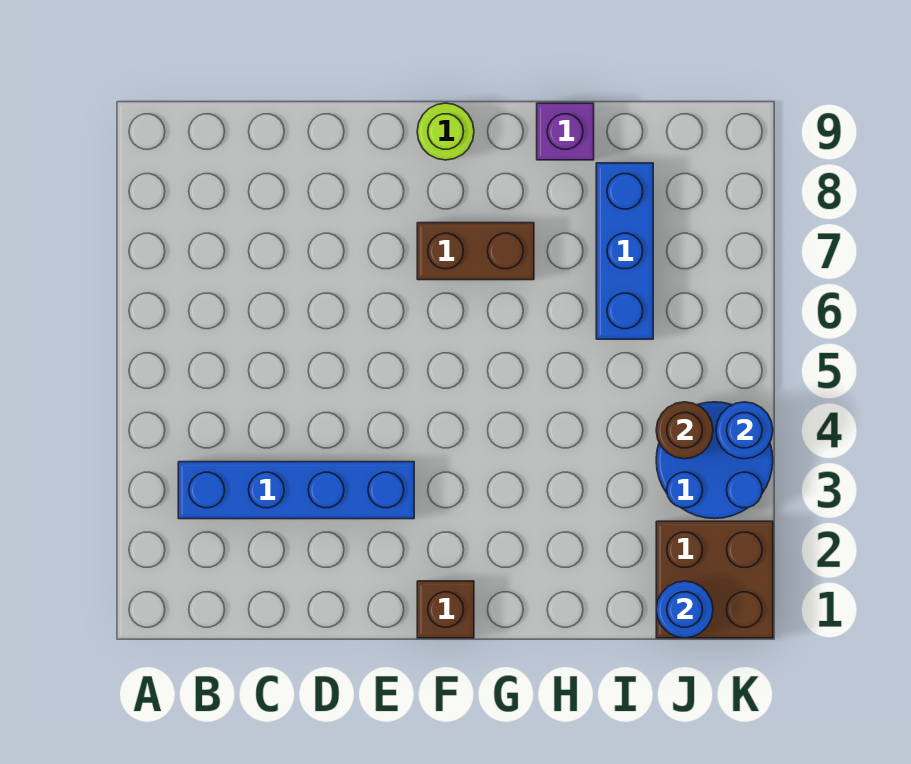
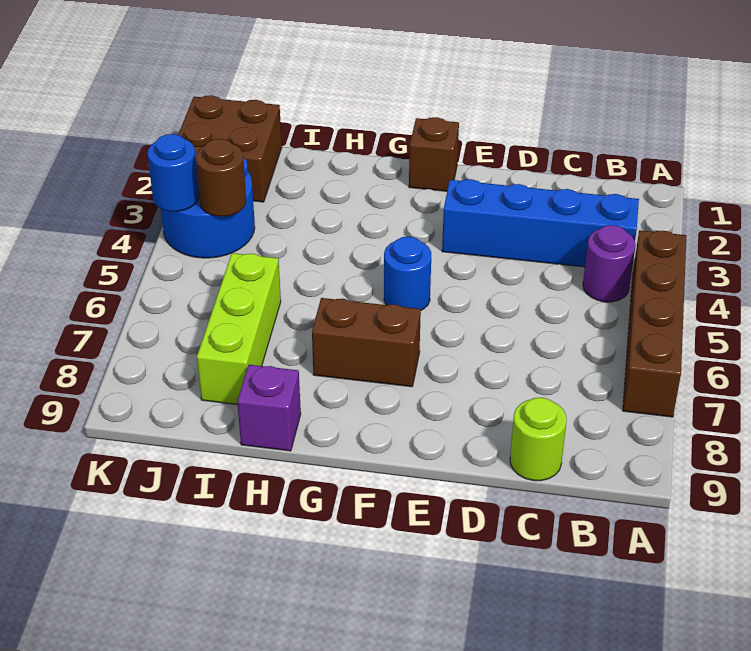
none -> brown 1x4 brick [623,230,686,417]
none -> purple 1x1 round brick [583,225,636,302]
lime 1x1 round brick [417,103,474,160] -> lime 1x1 round brick moved to [510,398,567,481]
blue 1x3 brick [596,163,653,339] -> lime 1x3 brick [197,253,281,405]
blue 1x1 round brick [656,581,713,638] -> blue 1x1 round brick moved to [384,237,431,310]

